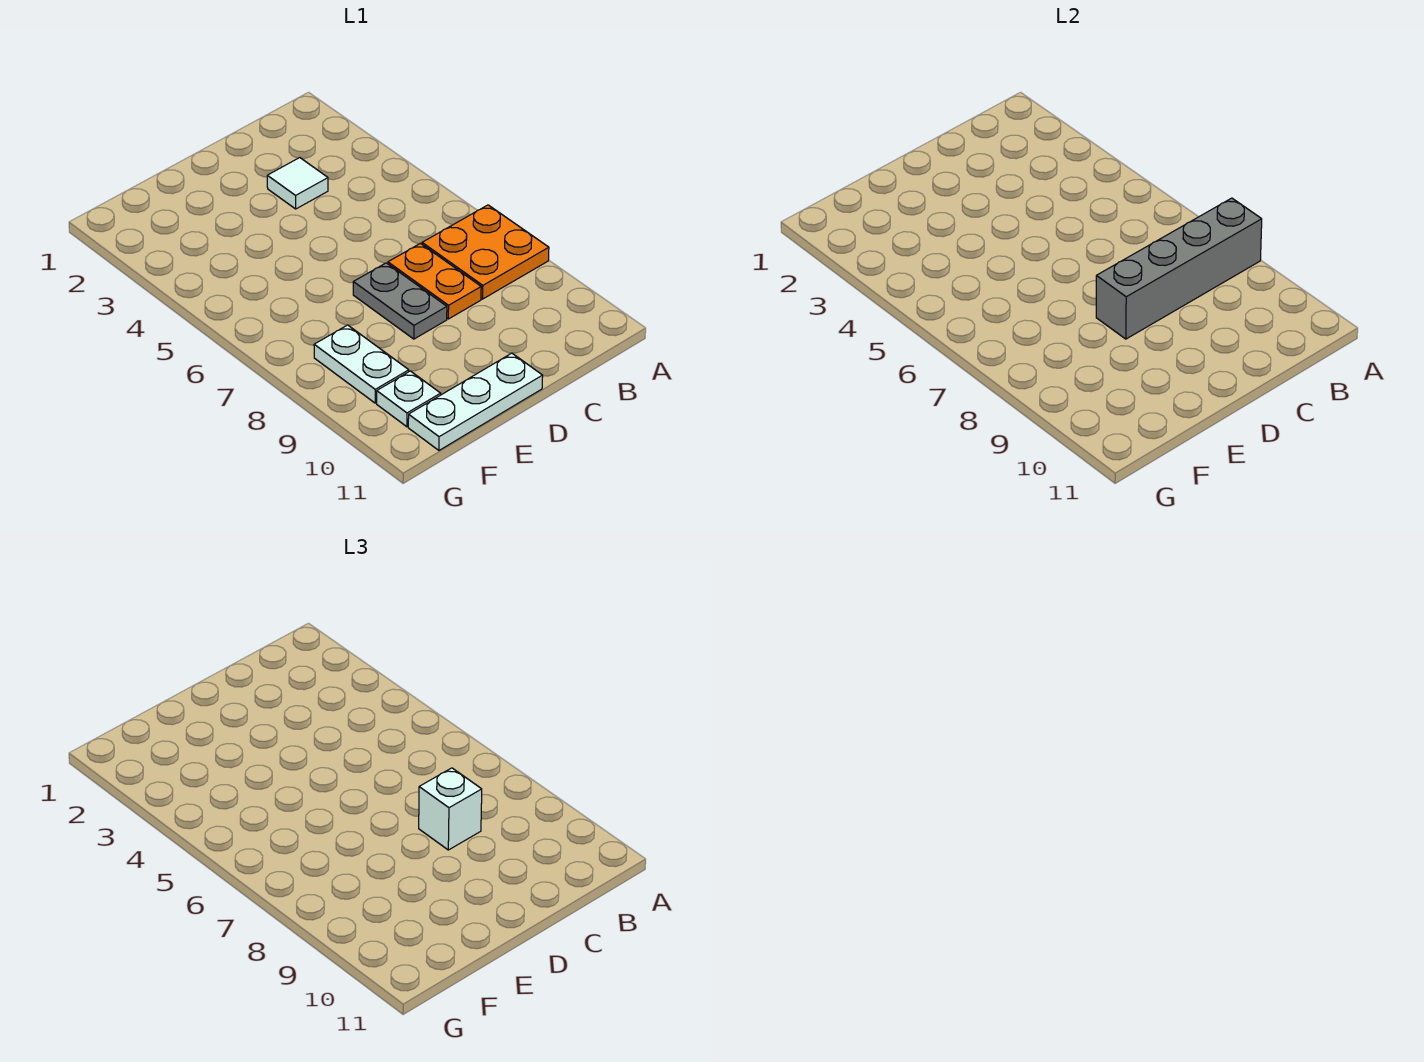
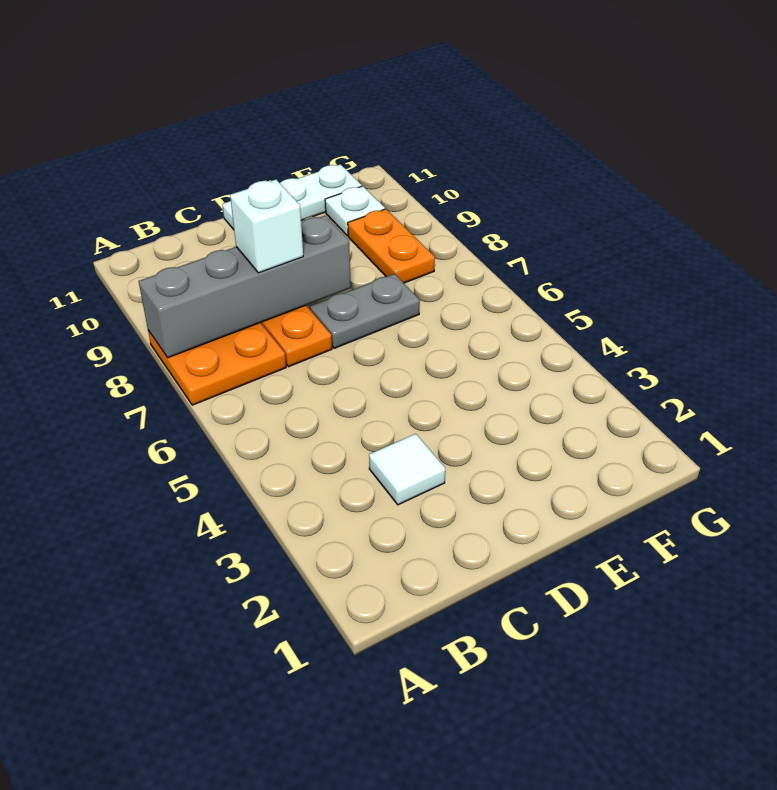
grey 1x2 plate [353,263,447,339] -> grey 1x2 plate turned to [310,274,420,348]
white 1x2 plate [314,325,409,403] -> orange 1x2 plate [348,209,435,283]

